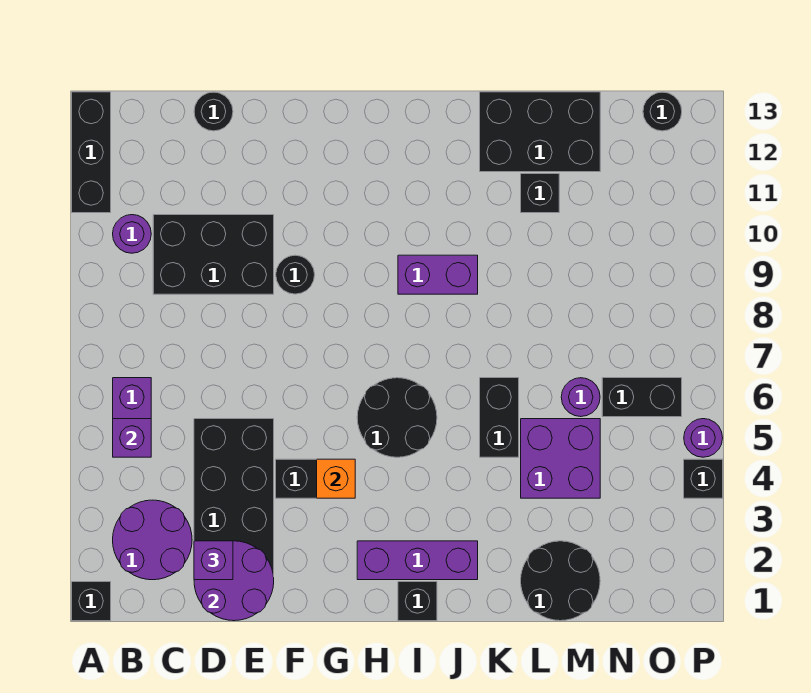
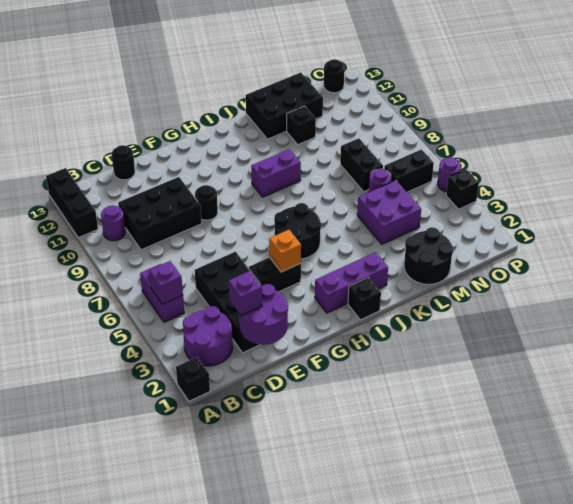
black 1x2 brick [480,378,519,457] -> black 1x2 brick moved to [340,138,383,192]

